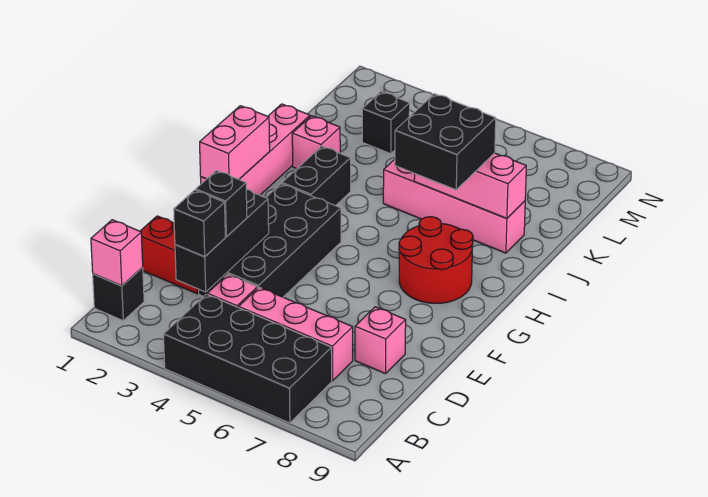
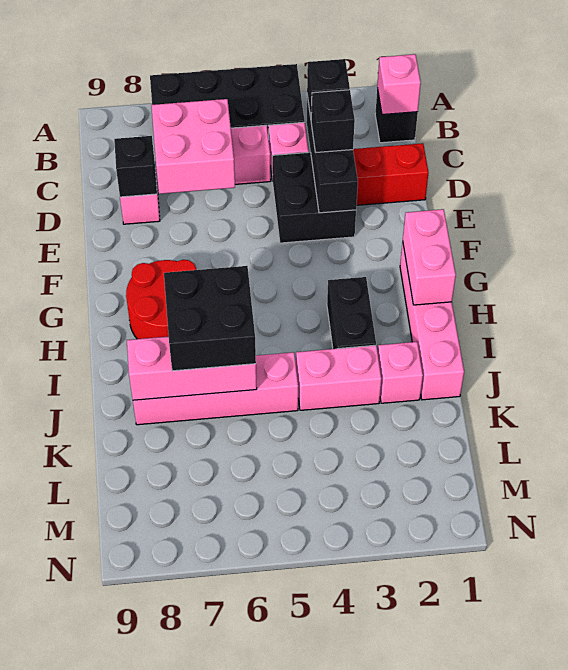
none -> pink 2x2 brick [152,99,235,194]
black 2x4 brick [199,184,341,297] -> black 2x2 brick [272,152,356,243]
none -> pink 1x2 brick [296,345,381,410]
black 1x1 brick [362,92,410,154] -> black 1x1 brick moved to [114,136,157,197]

